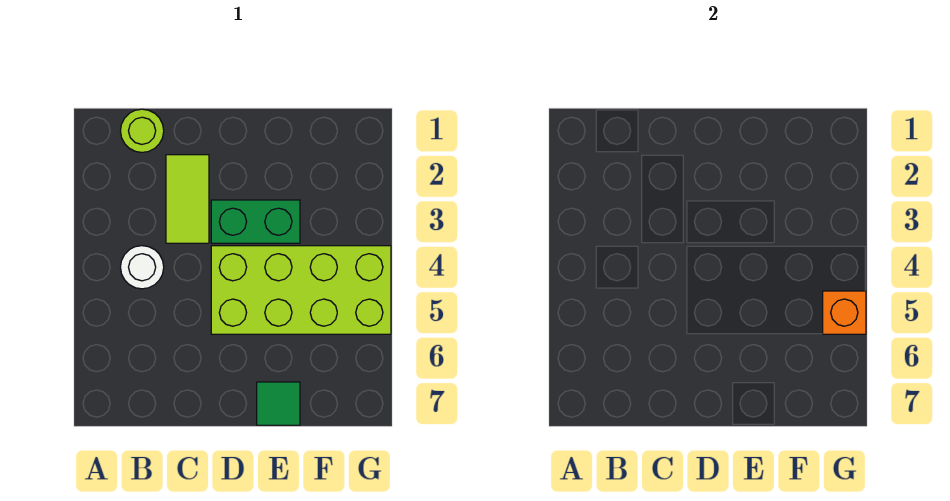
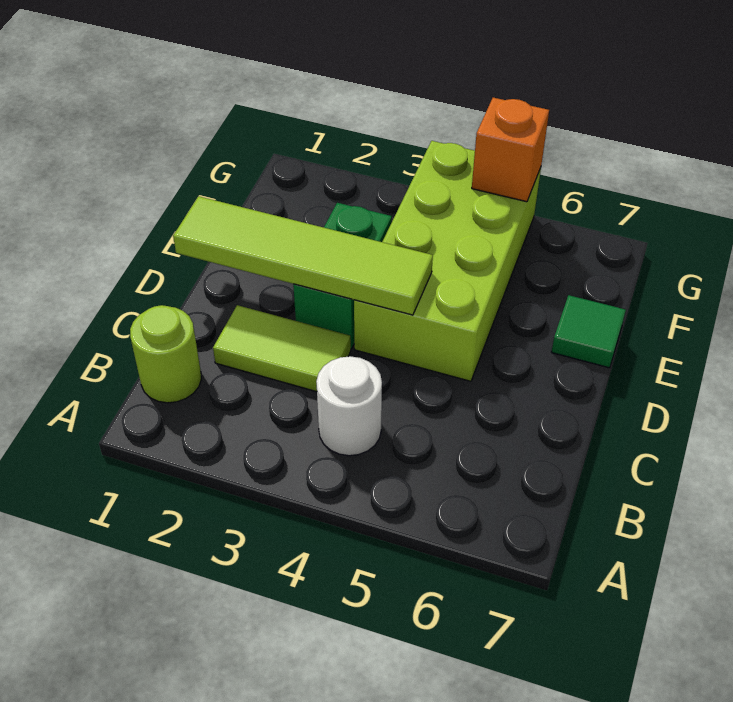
none -> lime 1x4 tile [173,196,433,315]

